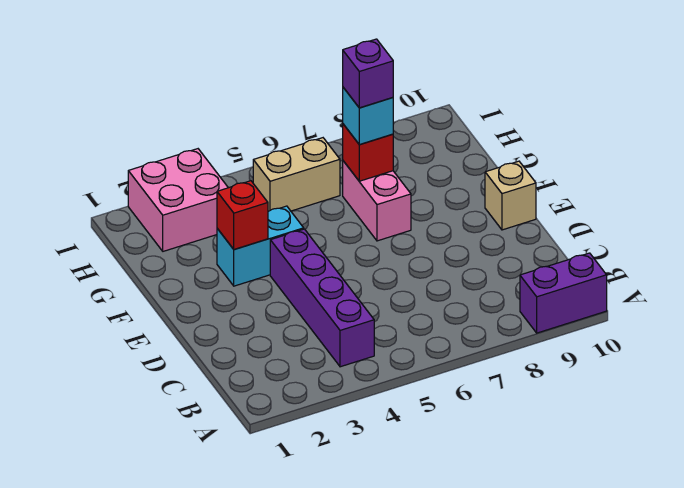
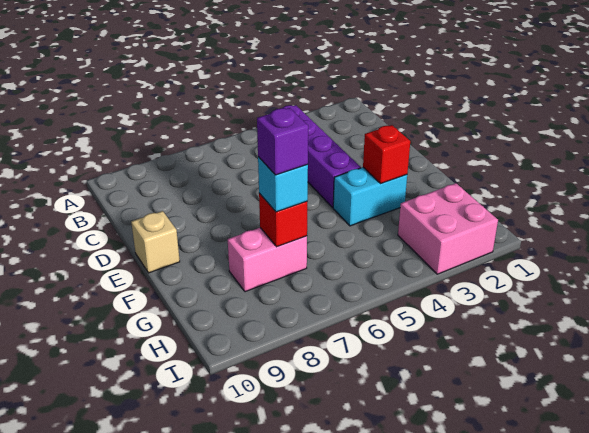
purple 1x2 brick [520,253,607,333] -> none
pink 1x2 brick [343,161,411,241] -> pink 1x2 brick turned to [228,228,307,292]
tan 1x2 brick [253,138,340,211] -> none

